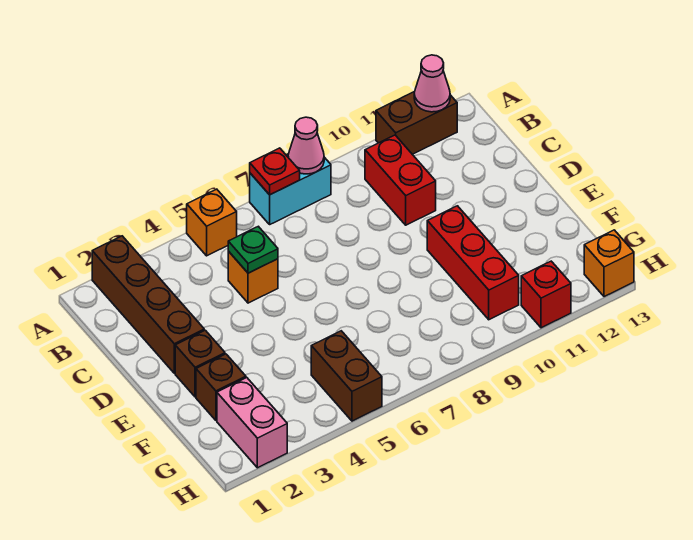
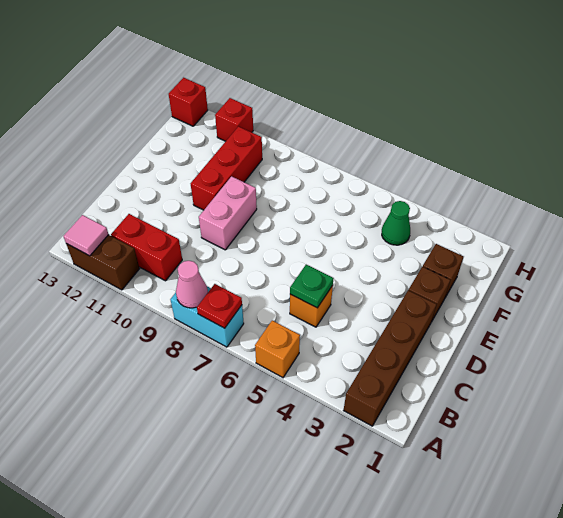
pink 1x1 cone [414,55,450,112] -> pink 1x1 tile [63,215,109,256]
red 1x2 brick [365,135,436,225] -> red 1x2 brick turned to [111,214,182,281]
pink 1x2 brick [217,378,287,468] -> pink 1x2 brick moved to [199,176,257,250]
none -> green 1x1 cone [382,201,410,245]
brown 1x2 brick [311,331,382,421] -> none
orange 1x1 brick [584,230,634,297] -> red 1x1 brick [169,78,208,126]

